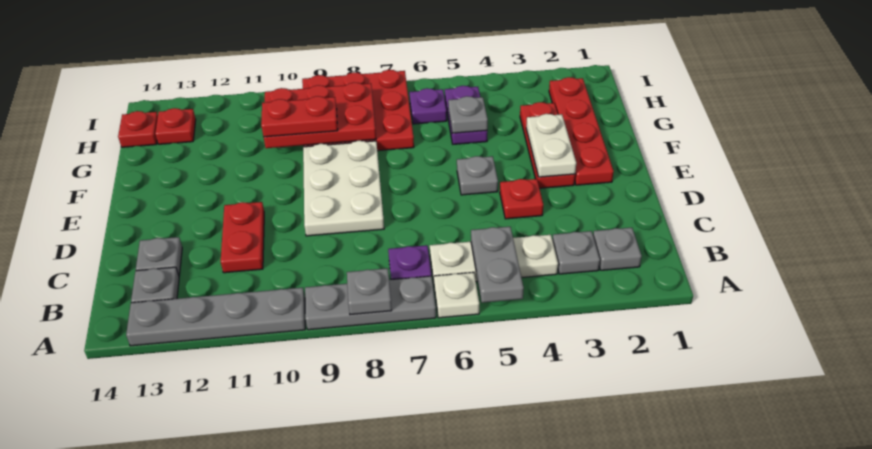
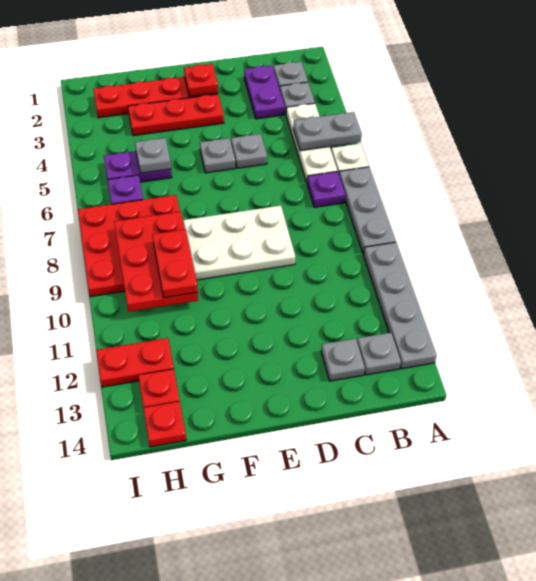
grey 1x1 plate [347,268,392,315] -> grey 1x1 plate moved to [231,134,267,168]
none -> purple 1x2 plate [244,66,285,119]
red 1x2 plate [221,202,264,273] -> red 1x2 plate moved to [96,338,174,387]
red 1x1 plate [500,179,543,219] -> red 1x1 plate moved to [184,64,218,97]
white 1x2 plate [526,114,576,177] -> none

